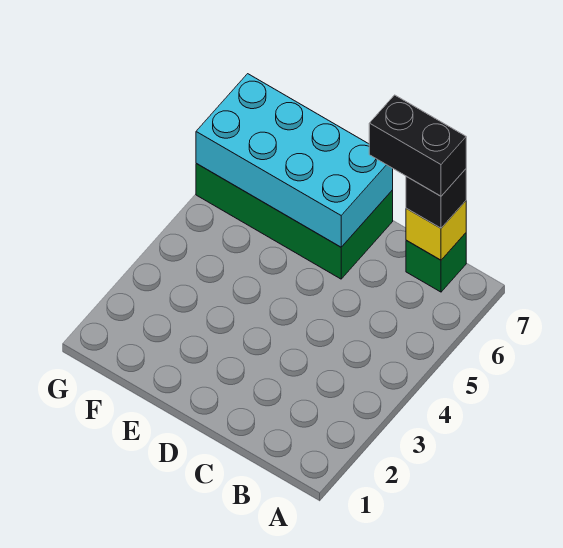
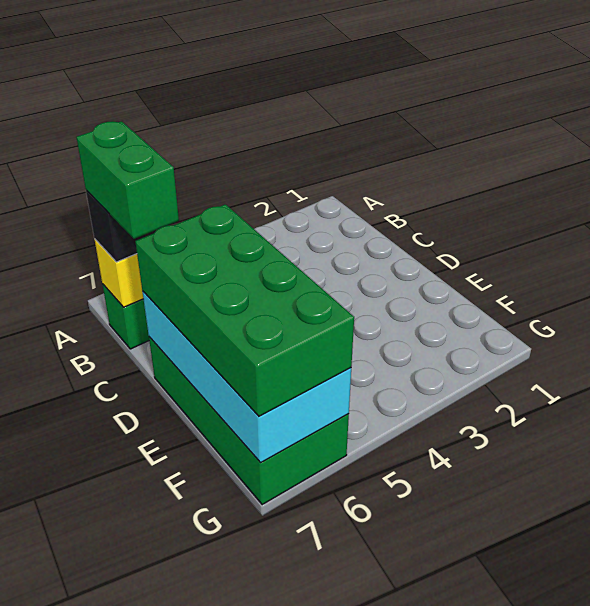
black 1x2 brick [369,95,466,196] -> green 1x2 brick [76,121,179,239]
none -> green 2x4 brick [135,204,354,416]

